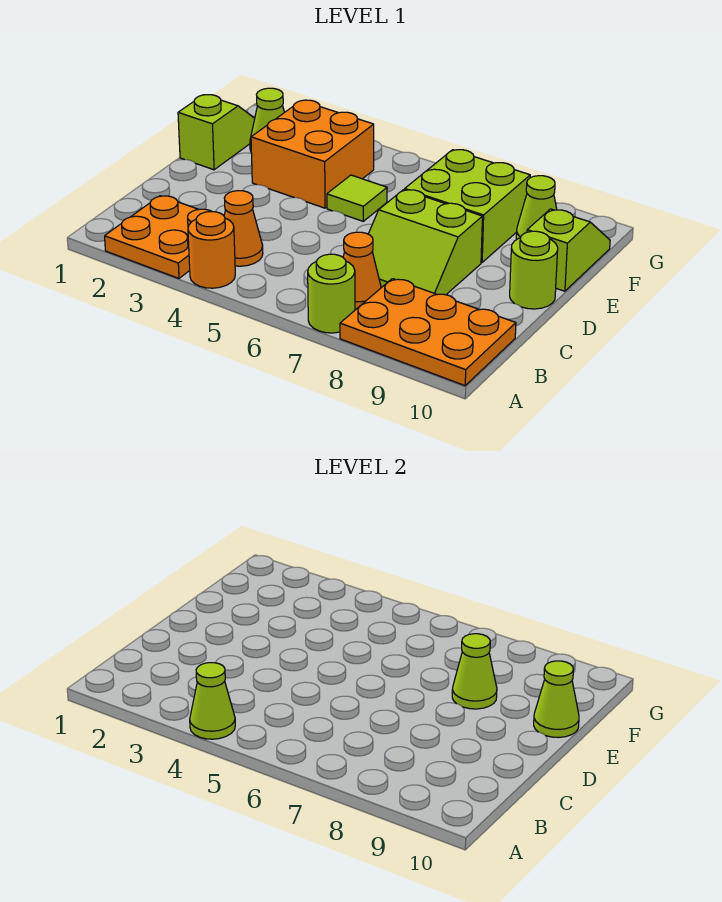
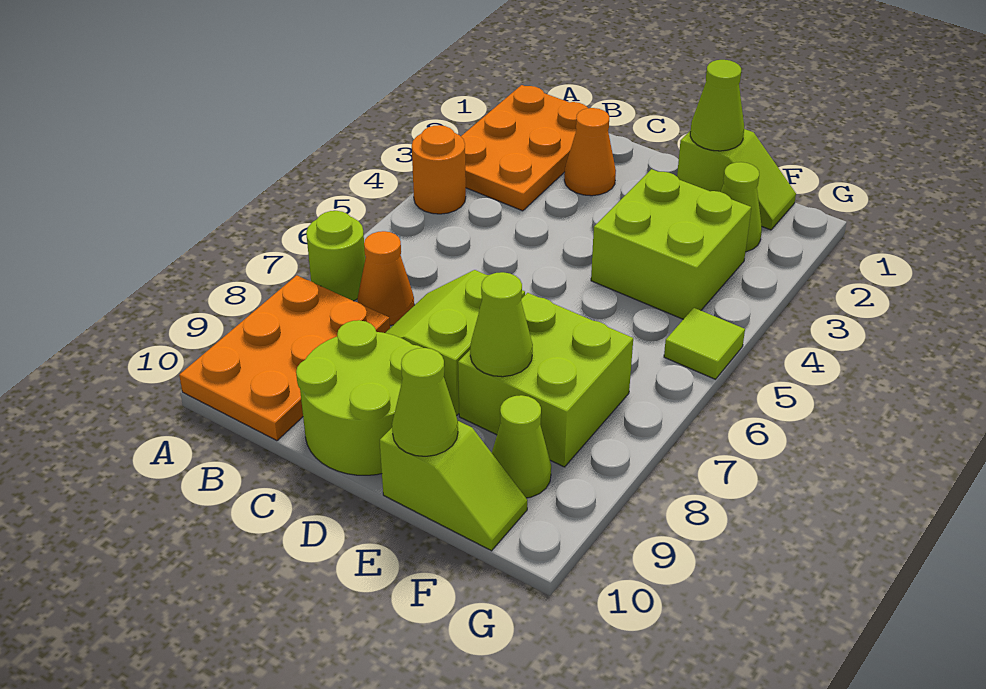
orange 2x2 plate [105,196,212,278] -> orange 2x3 plate [461,85,588,211]
lime 1x1 cone [190,663,235,739] -> lime 1x1 cone moved to [690,60,744,151]
orange 1x1 cone [224,191,263,266] -> orange 1x1 cone moved to [564,108,616,196]
lime 1x1 round brick [510,231,558,309] -> lime 2x2 round brick [296,320,422,475]
orange 2x2 brick [251,100,374,208] -> lime 2x2 brick [591,169,751,319]
lime 1x1 tile [327,175,387,221] -> lime 1x1 tile moved to [664,308,745,379]

